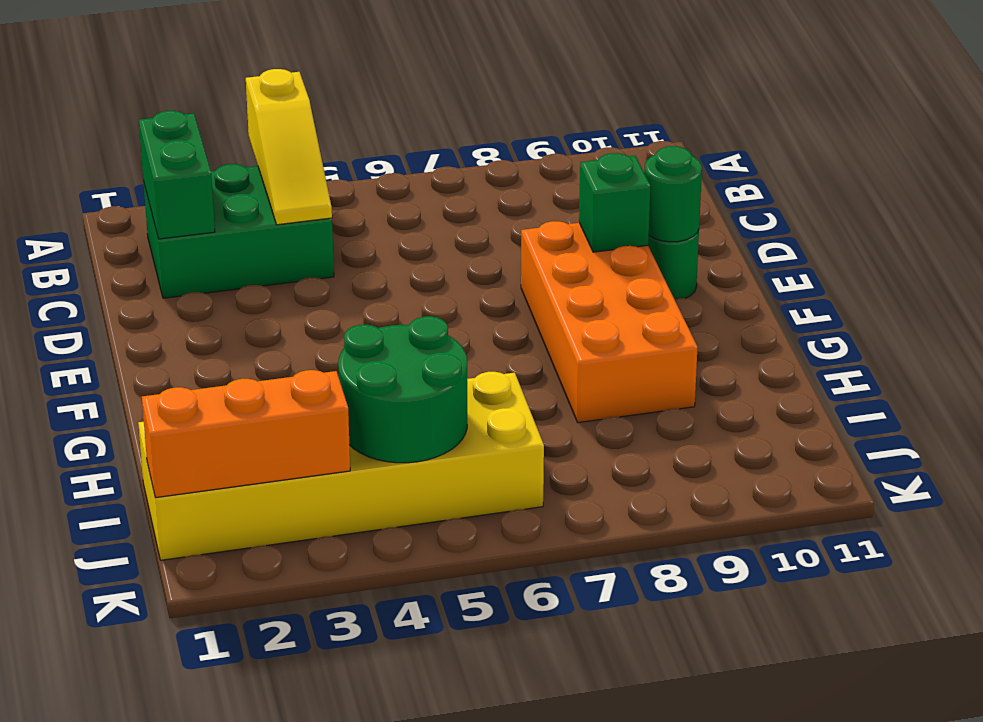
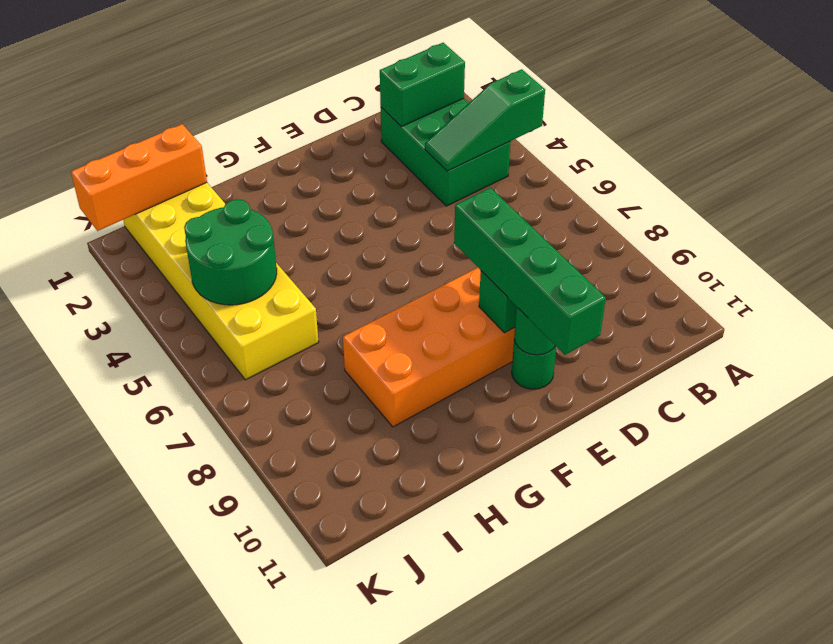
yellow 1x3 slope [246,69,332,225] -> green 1x3 slope [425,69,545,171]
none -> green 1x4 brick [454,188,606,355]
orange 1x3 brick [142,370,350,498] -> orange 1x3 brick turned to [71,124,207,231]

